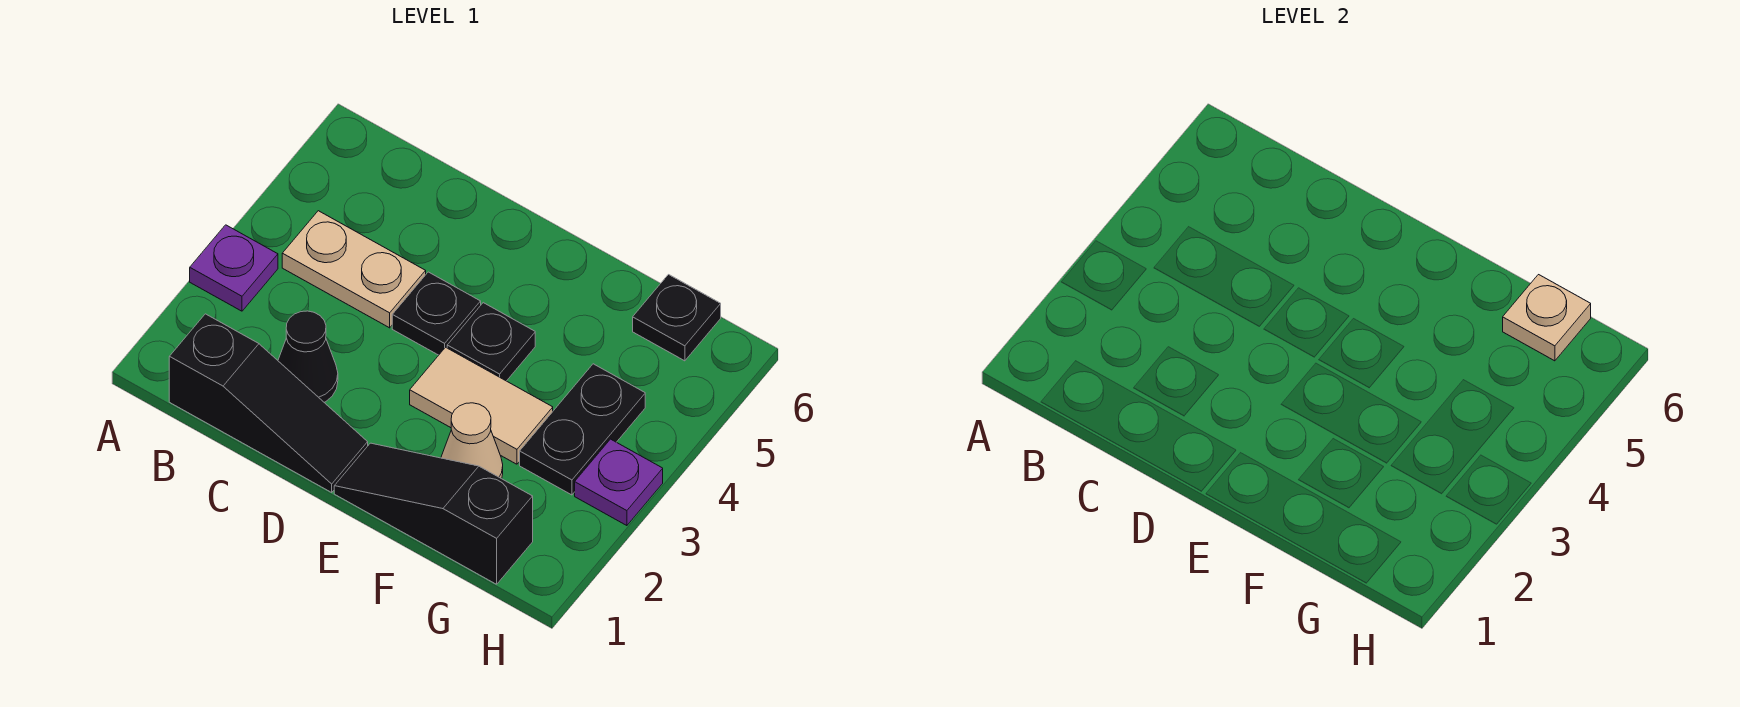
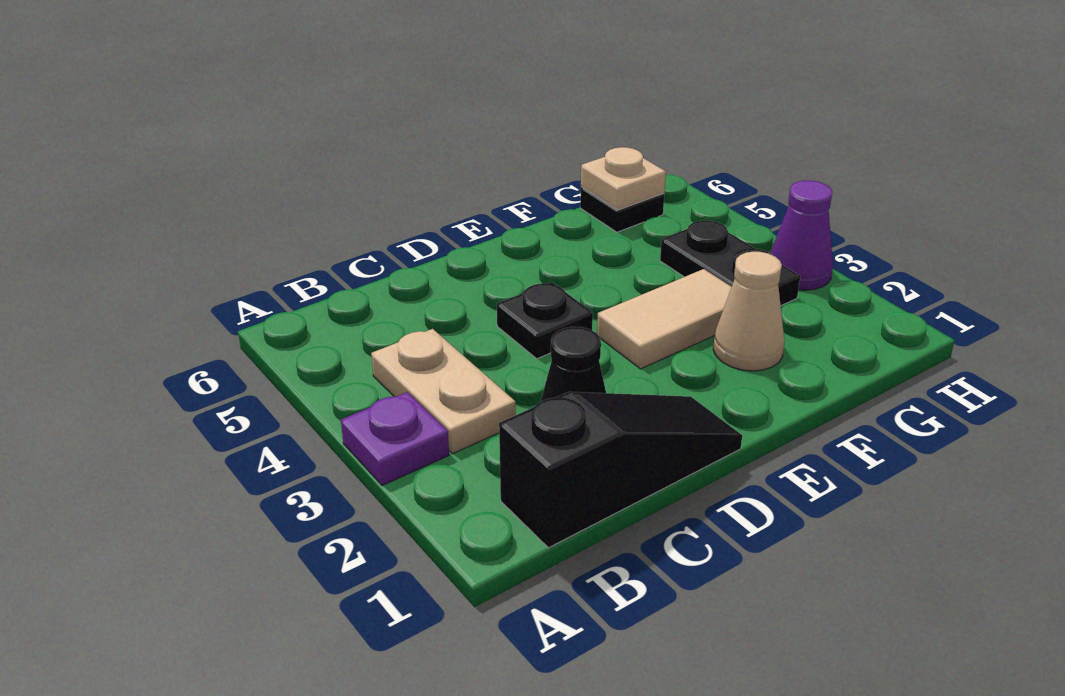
tan 1x2 plate [282,211,426,328] -> tan 1x2 plate turned to [371,329,516,454]
black 1x3 slope [334,443,533,584] -> none
black 1x1 plate [447,303,535,381] -> none
purple 1x1 plate [575,439,663,526] -> purple 1x1 cone [770,181,833,290]

